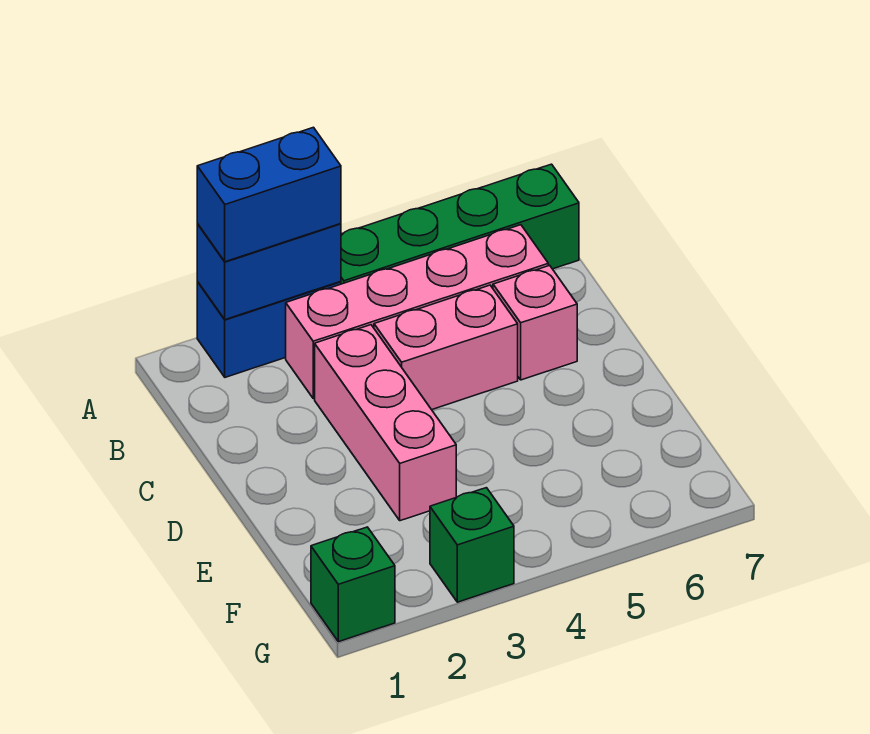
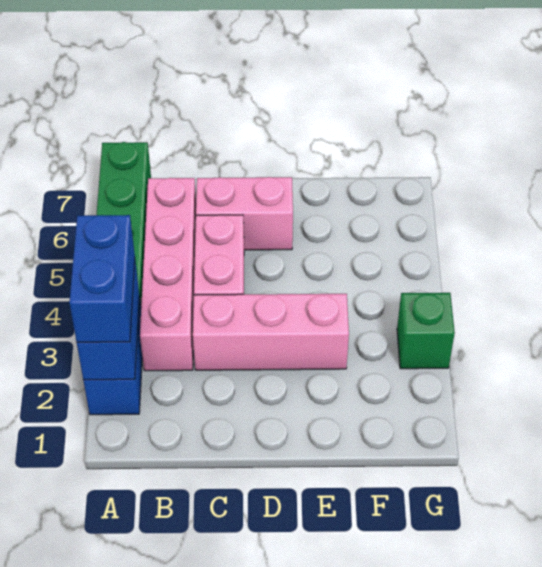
pink 1x1 brick [493,265,577,380] -> pink 1x2 brick [196,177,293,250]
green 1x1 brick [311,527,395,642] -> none

